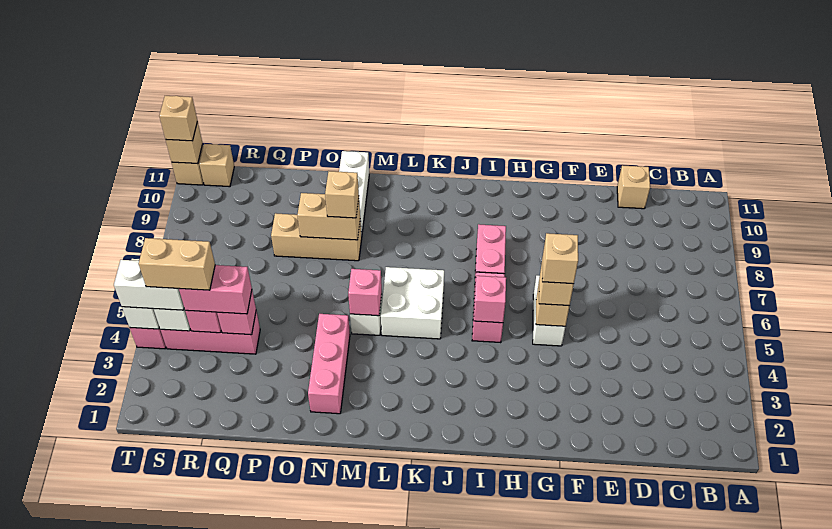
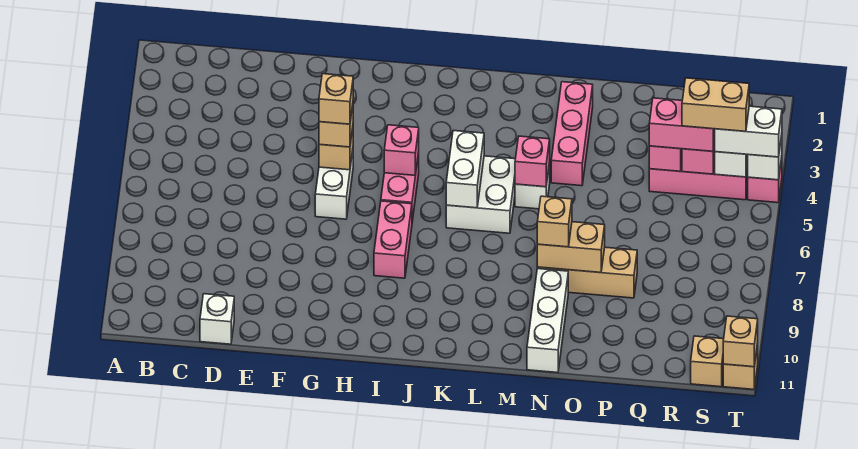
tan 1x1 brick [617,165,650,209] -> white 1x1 brick [200,294,234,344]
none -> white 1x2 brick [446,131,484,208]
tan 1x1 brick [159,96,197,141] -> none

